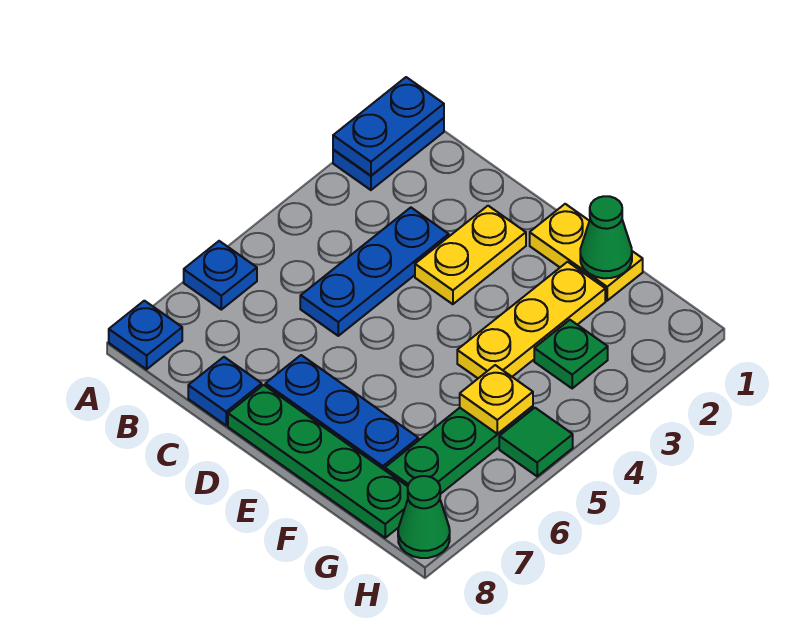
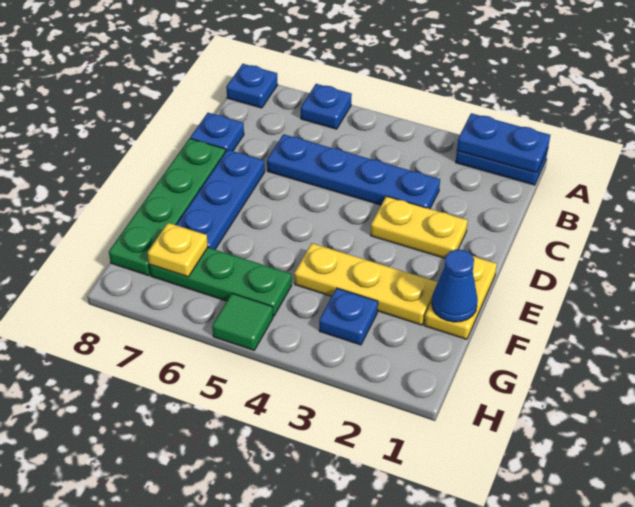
blue 1x3 plate [300,208,449,336] -> blue 1x4 plate [267,134,440,209]
green 1x1 cone [580,196,632,278] -> blue 1x1 cone [432,249,478,322]
green 1x1 plate [534,320,608,388] -> blue 1x1 plate [319,288,378,345]
yellow 1x1 plate [460,365,533,434] -> yellow 1x1 plate moved to [148,223,208,277]
green 1x1 cone [398,476,450,558] -> none

